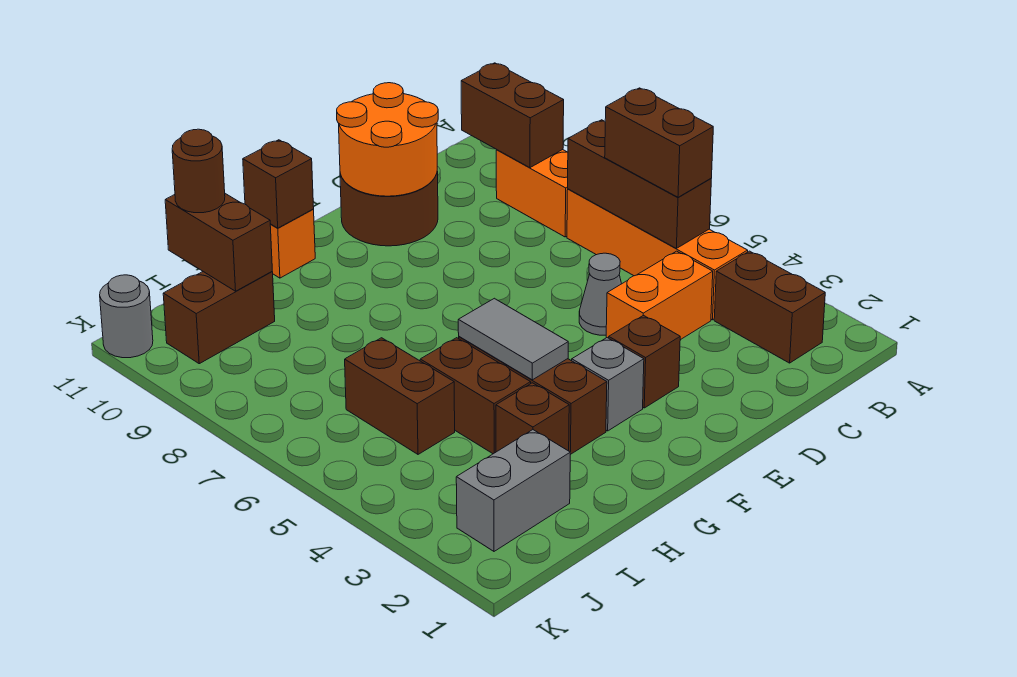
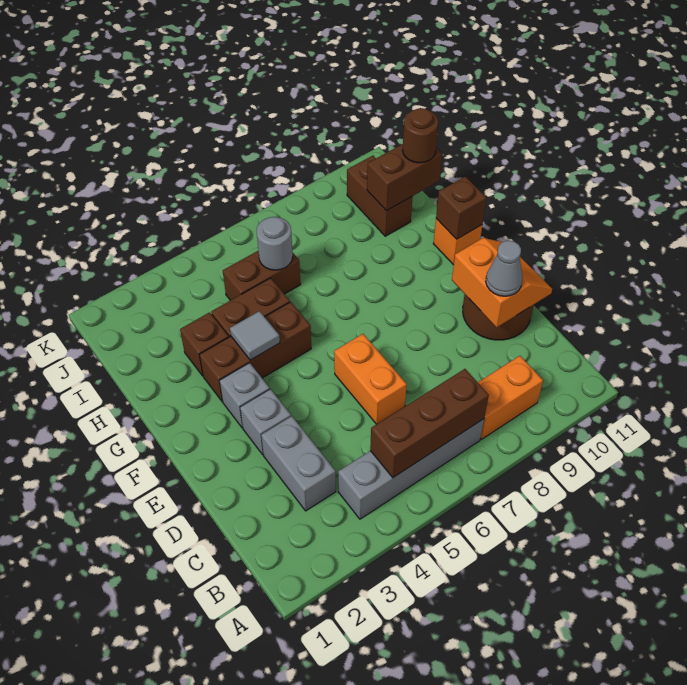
brown 1x2 brick [714,251,825,363] -> none
orange 1x4 brick [567,189,748,320] -> grey 1x4 brick [338,419,484,519]
brown 1x2 brick [605,88,713,197] -> none
brown 1x2 brick [461,63,564,168] -> none
orange 1x2 brick [606,251,713,340] -> orange 1x2 brick moved to [334,334,407,424]
grey 1x1 cone [579,253,621,335] -> grey 1x1 cone moved to [486,240,523,296]
orange 2x2 round brick [337,83,438,196] -> orange 2x2 slope [452,238,552,327]
brown 1x1 brick [609,315,680,408] -> grey 1x1 brick [240,389,291,455]
grey 1x2 tile [458,298,568,380] -> grey 1x1 tile [230,311,280,360]
grey 1x2 brick [456,430,570,551] -> grey 1x2 brick moved to [261,416,336,511]
grey 1x1 round brick [100,275,153,358] -> grey 1x1 round brick moved to [256,217,293,270]

